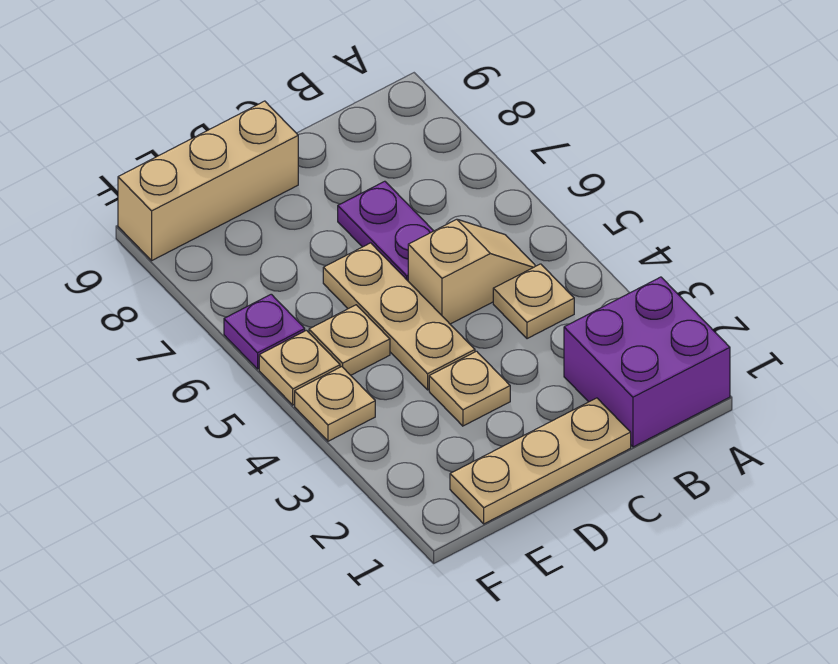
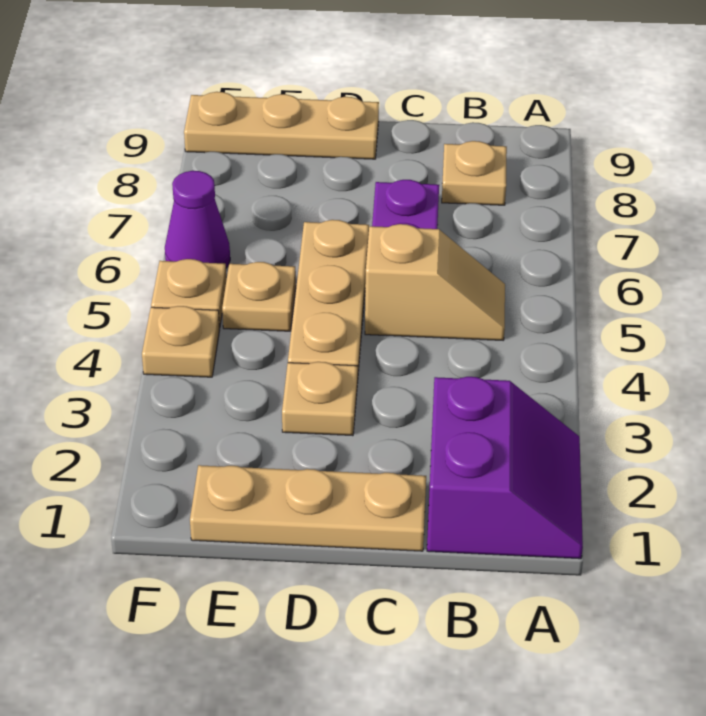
purple 2x2 brick [564,277,730,447] -> purple 2x2 slope [427,377,583,559]
tan 1x1 plate [493,264,574,339] -> tan 1x1 plate moved to [442,141,507,205]
tan 1x3 brick [118,101,298,260] -> tan 1x3 plate [184,92,379,159]
purple 1x1 plate [224,294,305,369] -> purple 1x1 cone [165,171,230,268]

